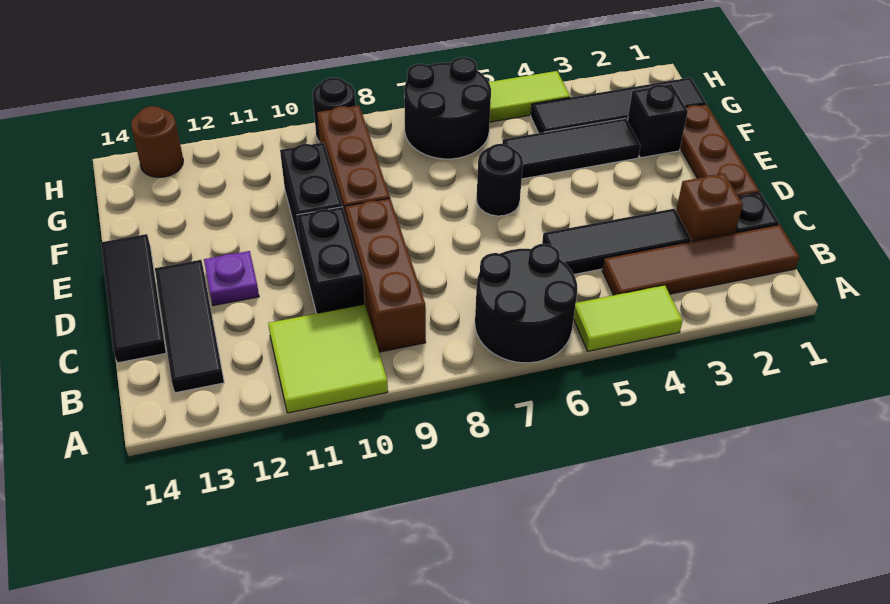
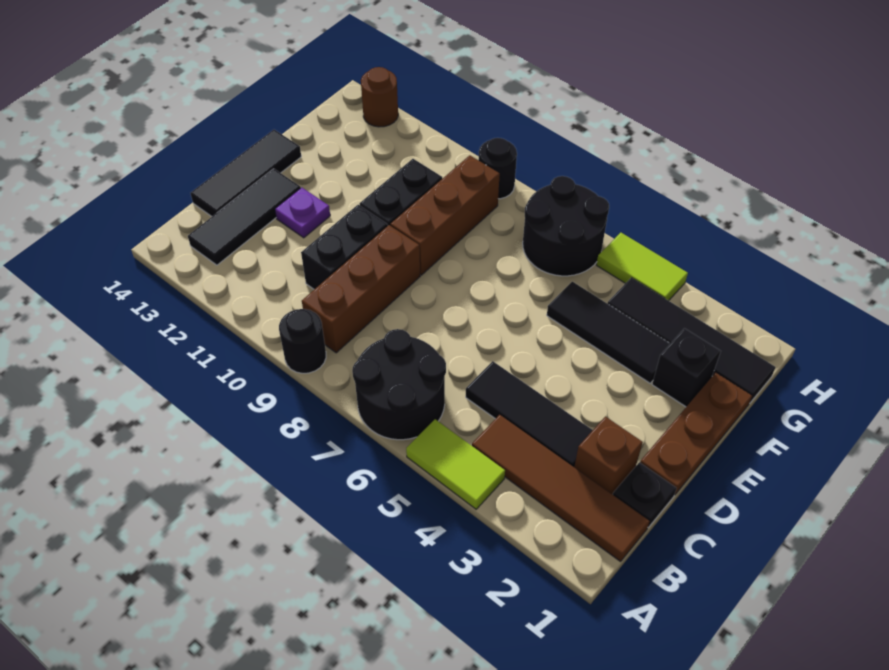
lime 2x2 tile [268,304,388,413] -> none
black 1x1 round brick [477,144,523,216] -> black 1x1 round brick moved to [279,309,326,373]

